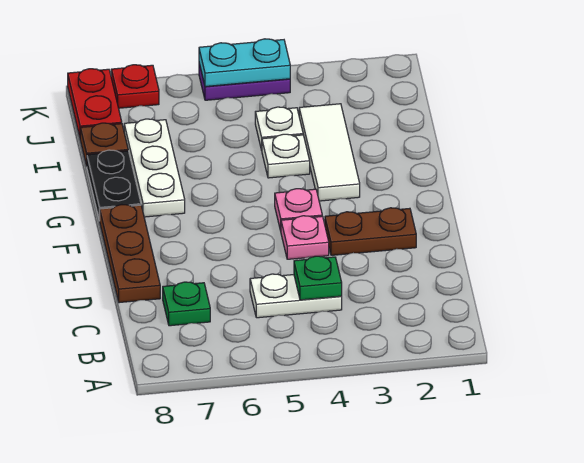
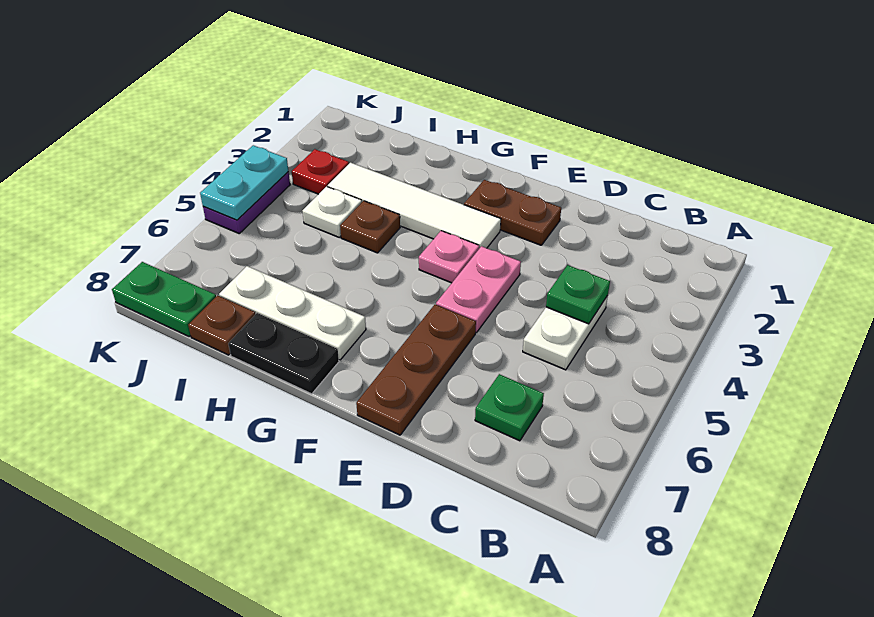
brown 1x3 plate [100,205,160,303] -> brown 1x3 plate turned to [356,305,476,435]
brown 1x2 plate [325,208,416,255] -> brown 1x2 plate turned to [464,180,561,245]
pink 1x1 plate [281,216,329,259] -> pink 1x2 plate [436,246,521,333]
white 1x3 tile [299,104,360,201] -> white 1x4 tile [328,163,501,248]
white 1x1 plate [262,134,310,178] -> brown 1x1 plate [340,201,400,253]
red 1x2 plate [68,69,122,137] -> green 1x2 plate [112,262,216,336]
red 1x1 plate [111,65,159,108] -> red 1x1 plate moved to [292,149,349,194]

